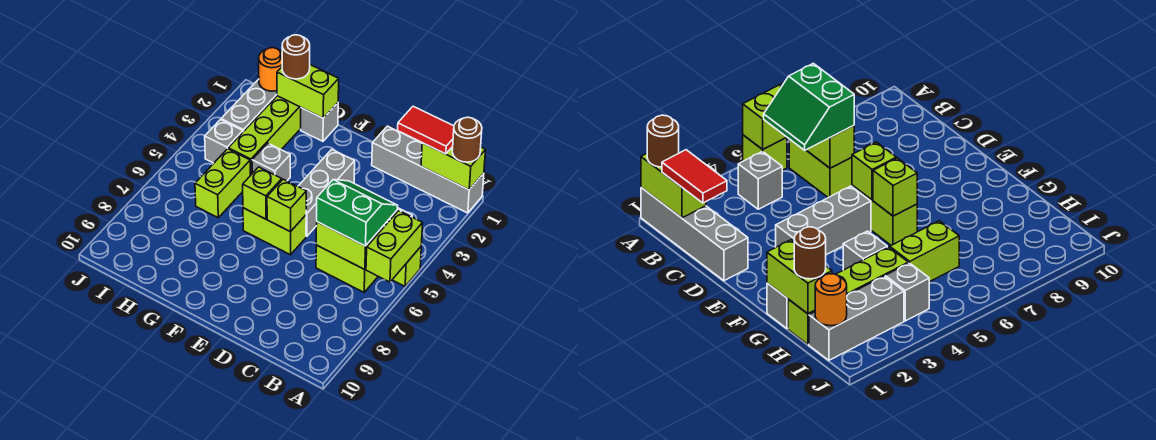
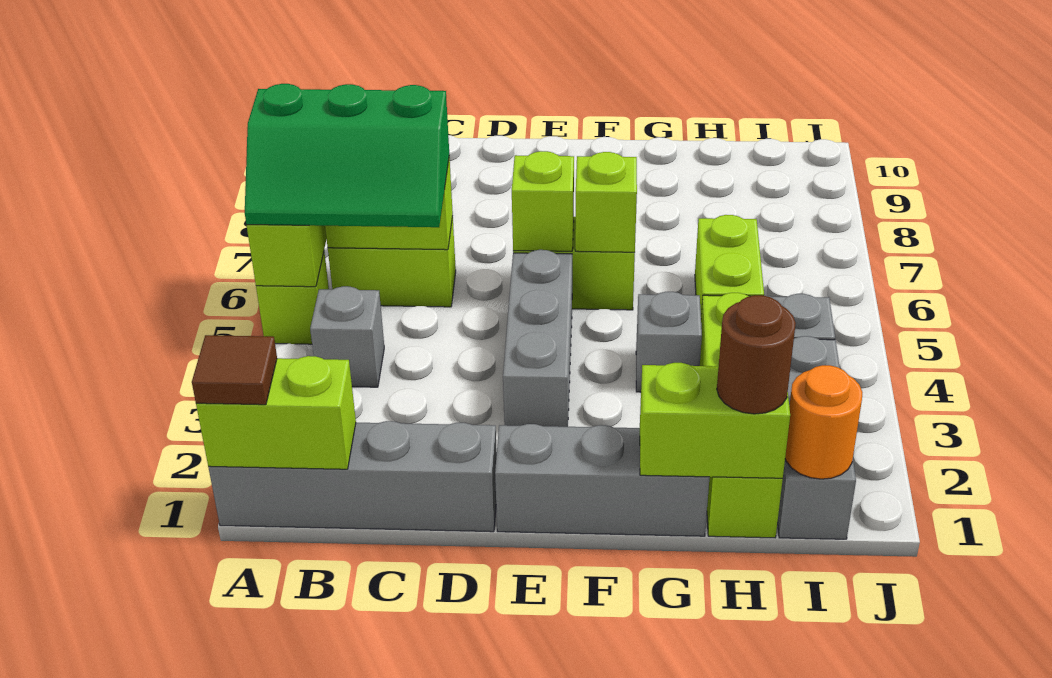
brown 1x1 round brick [452,117,482,162] -> brown 1x1 tile [192,335,277,405]
red 1x2 tile [398,106,454,154] -> none
green 2x2 slope [317,180,398,246] -> green 2x3 slope [245,84,449,227]
grey 1x1 brick [301,103,338,141] -> grey 1x3 brick [495,424,709,536]

